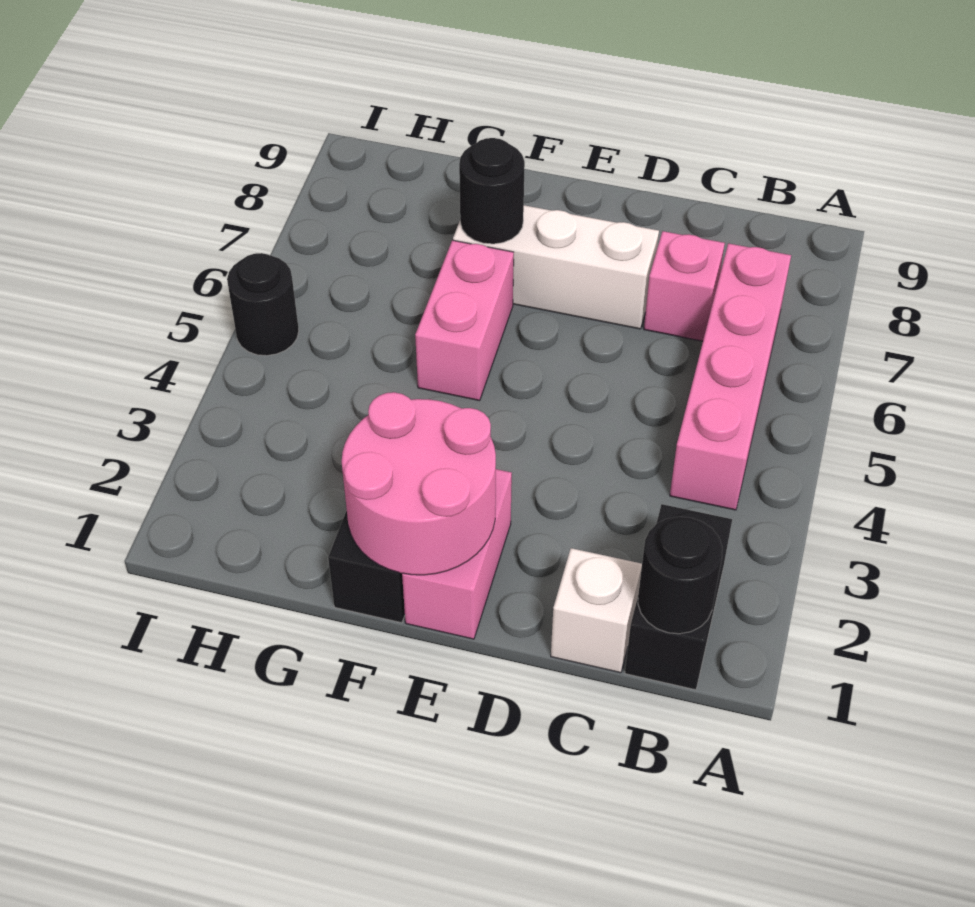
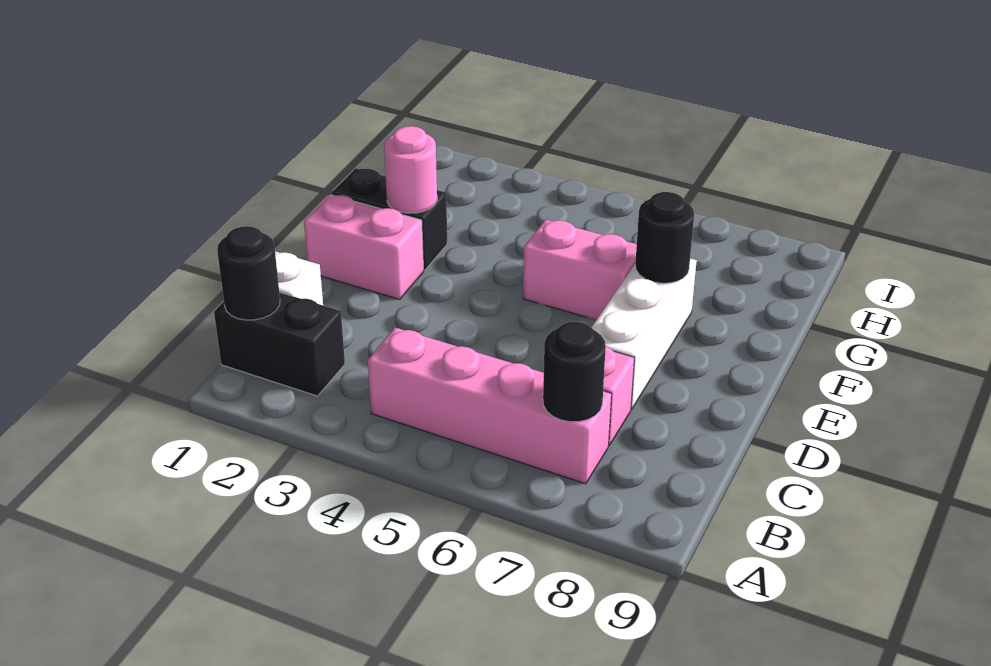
pink 2x2 round brick [342,392,496,575] -> pink 1x1 round brick [384,126,437,213]
black 1x1 round brick [227,253,299,356] -> black 1x1 round brick moved to [543,322,606,422]

